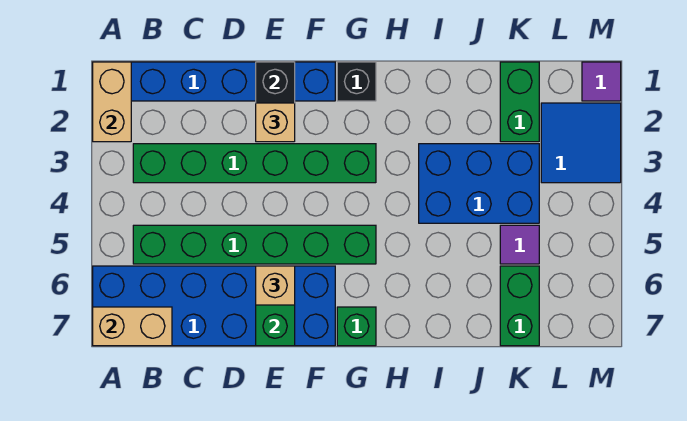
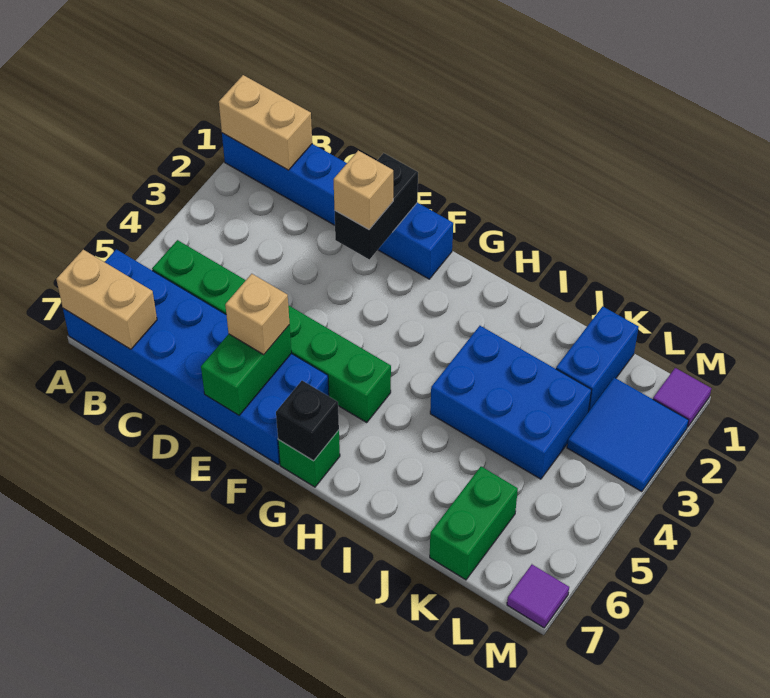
tan 1x2 brick [93,62,131,142] -> tan 1x2 brick turned to [219,75,312,170]
green 1x6 brick [133,144,376,183] -> none
black 1x1 brick [337,62,376,101] -> black 1x1 brick moved to [276,381,339,461]
green 1x2 brick [500,62,539,142] -> blue 1x2 brick [556,306,639,412]
purple 1x1 tile [500,225,539,264] -> purple 1x1 tile moved to [507,565,569,628]

